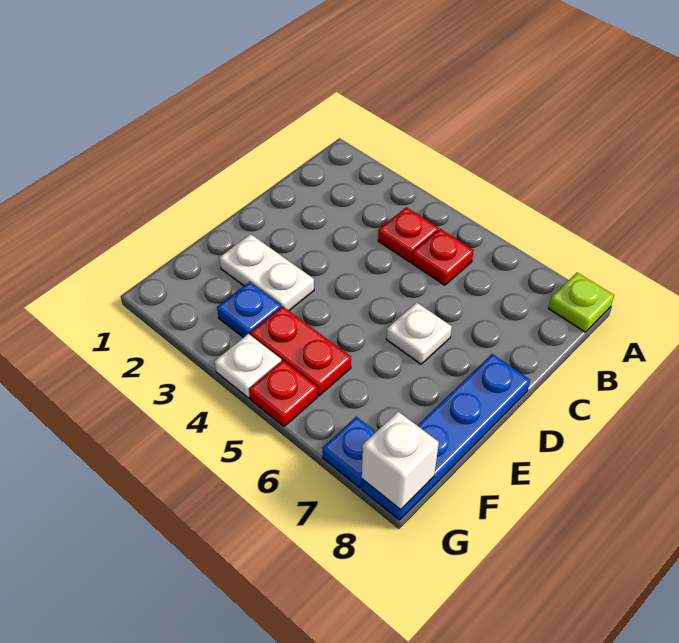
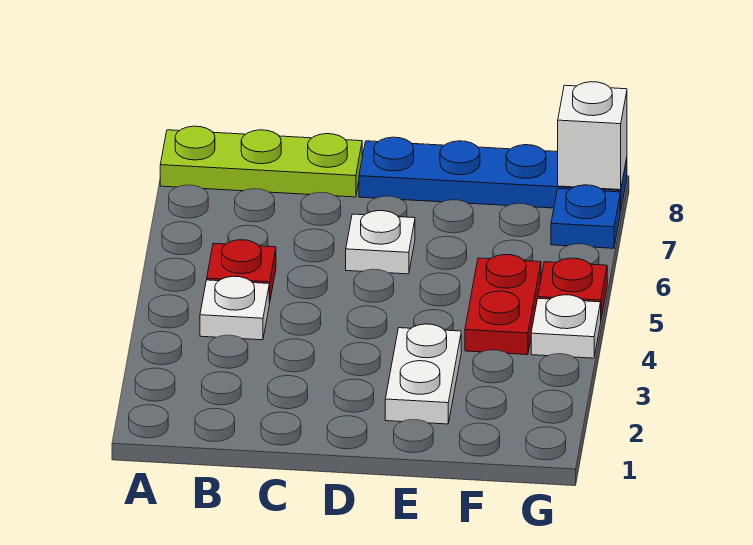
lime 1x1 plate [549,273,614,332] -> lime 1x3 plate [160,126,362,197]
red 1x1 plate [378,207,438,262] -> white 1x1 plate [200,276,269,340]
blue 1x1 plate [217,282,281,338] -> none

